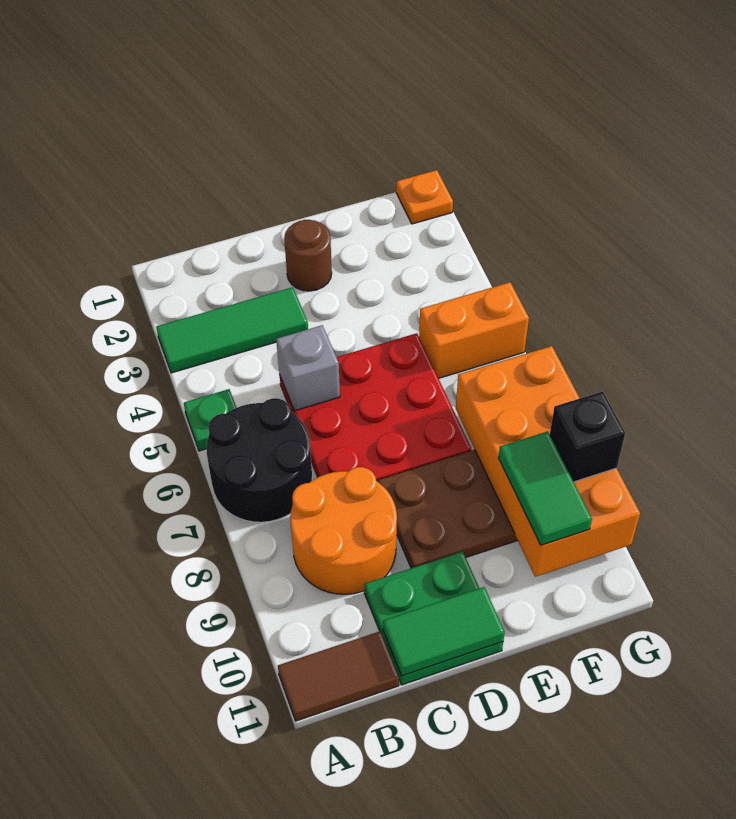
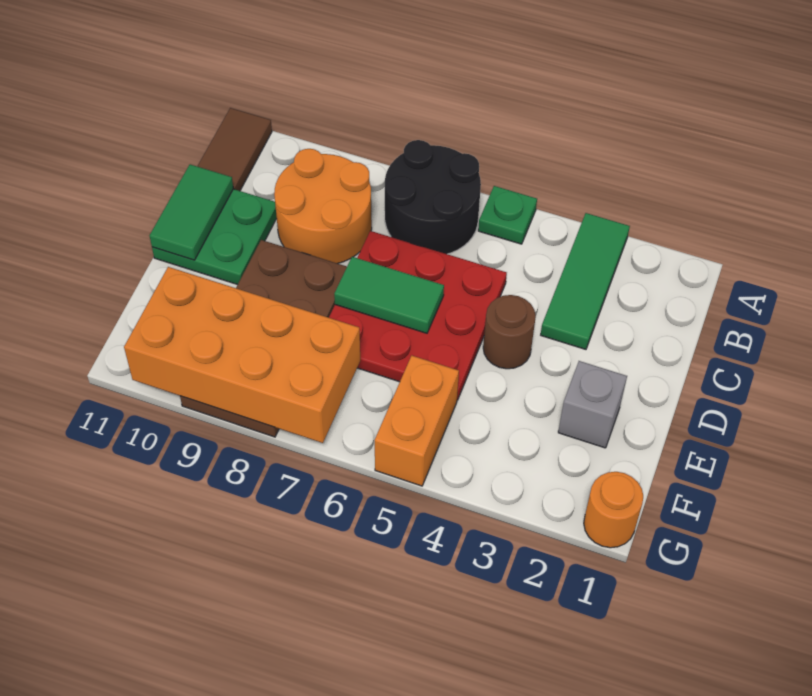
grey 1x1 brick [276,325,340,411] -> grey 1x1 brick moved to [558,361,627,448]
brown 1x1 round brick [284,220,332,291] -> brown 1x1 round brick moved to [483,295,536,369]
green 1x2 tile [498,431,592,545] -> green 1x2 tile moved to [334,257,444,333]
orange 1x1 plate [396,170,453,224] -> orange 1x1 round brick [584,472,643,548]
black 1x1 brick [550,391,625,482] -> none

